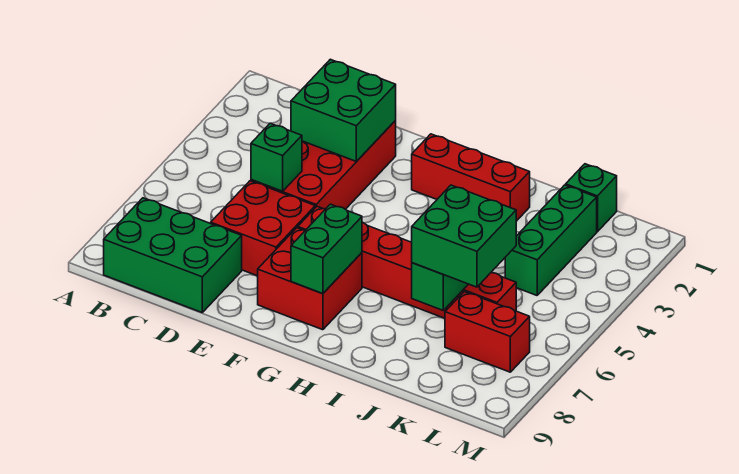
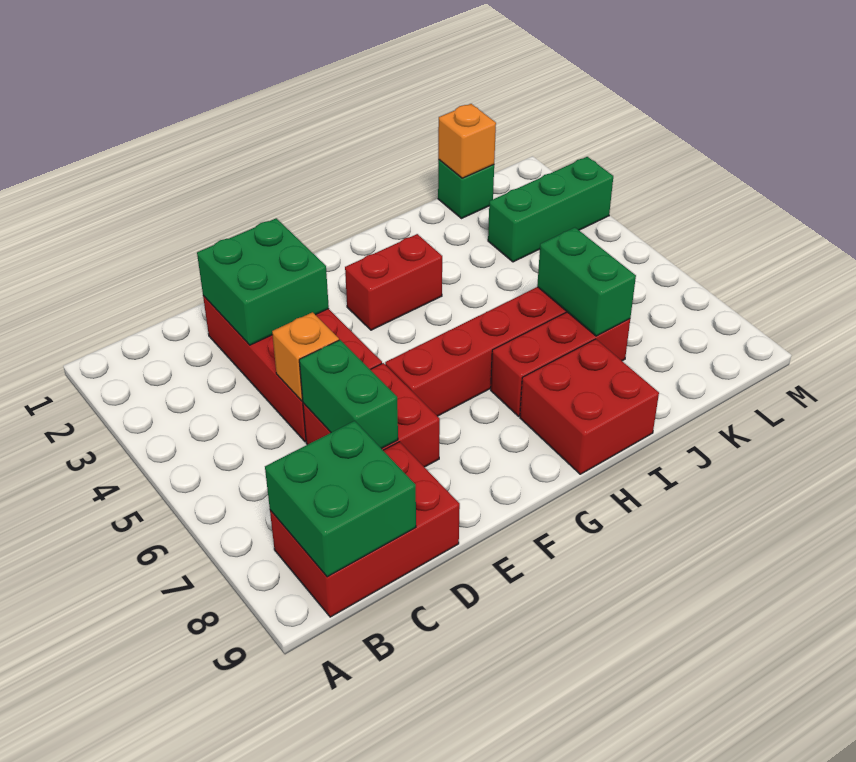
green 2x3 brick [104,198,242,312] -> red 2x3 brick [270,442,460,617]
green 1x1 brick [251,123,302,191] -> orange 1x1 brick [272,312,339,401]
red 2x2 brick [258,228,362,330] -> red 2x2 brick moved to [520,339,659,474]
red 1x3 brick [412,134,530,221] -> red 1x3 brick moved to [491,312,630,416]
green 1x2 brick [291,204,362,294] -> green 1x2 brick moved to [299,340,398,449]
green 2x2 brick [412,185,516,287] -> green 2x2 brick moved to [265,421,416,577]
none -> orange 1x1 brick [438,104,496,178]
green 1x3 brick [505,185,597,295] -> green 1x3 brick turned to [488,157,613,262]
red 1x2 brick [445,292,530,372] -> red 1x2 brick moved to [345,234,442,330]

